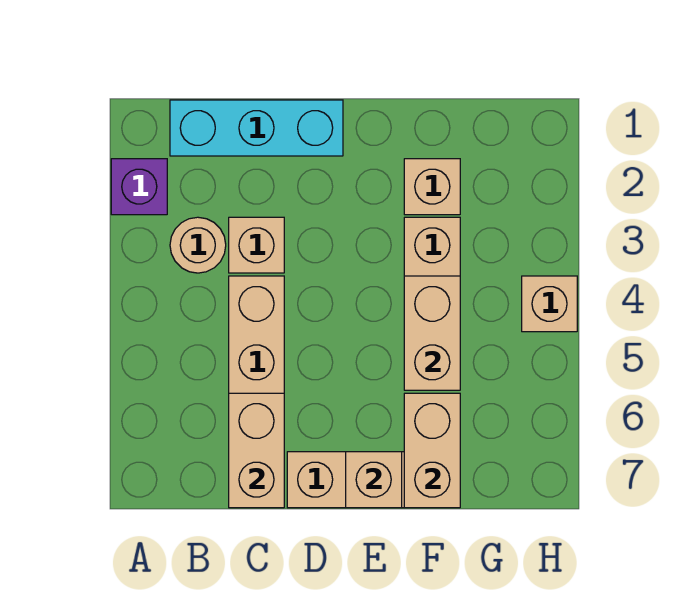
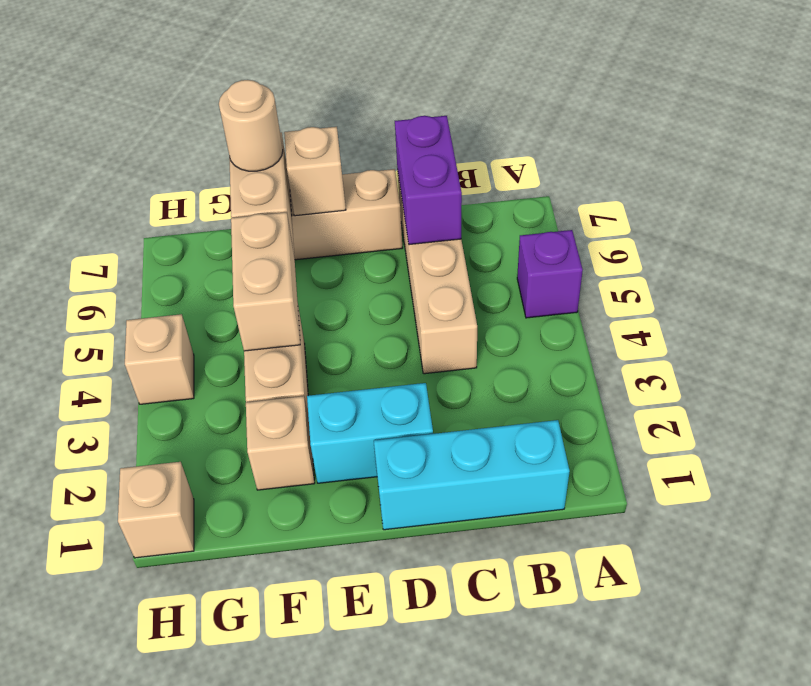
purple 1x1 brick [111,159,167,215] -> purple 1x1 brick moved to [517,230,583,318]
tan 1x1 round brick [170,217,226,273] -> tan 1x1 round brick moved to [219,80,283,171]
tan 1x1 brick [229,217,284,273] -> tan 1x1 brick moved to [118,462,194,558]
tan 1x2 brick [229,393,284,508] -> purple 1x2 brick [395,116,462,245]
none -> cyan 1x2 brick [307,383,433,483]

